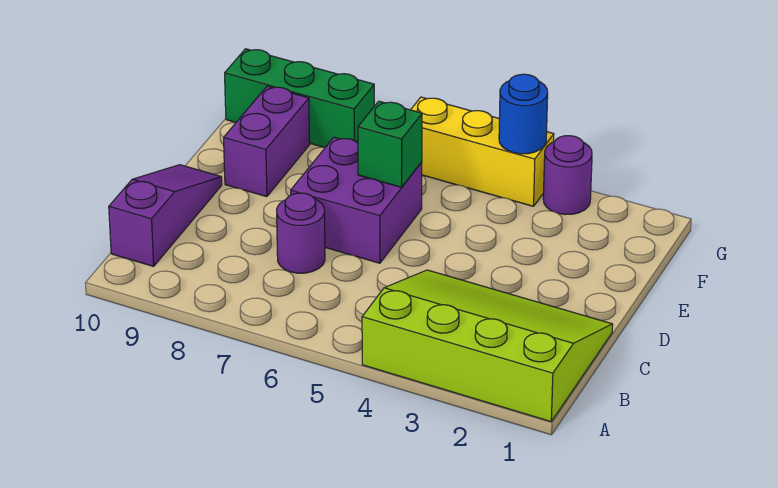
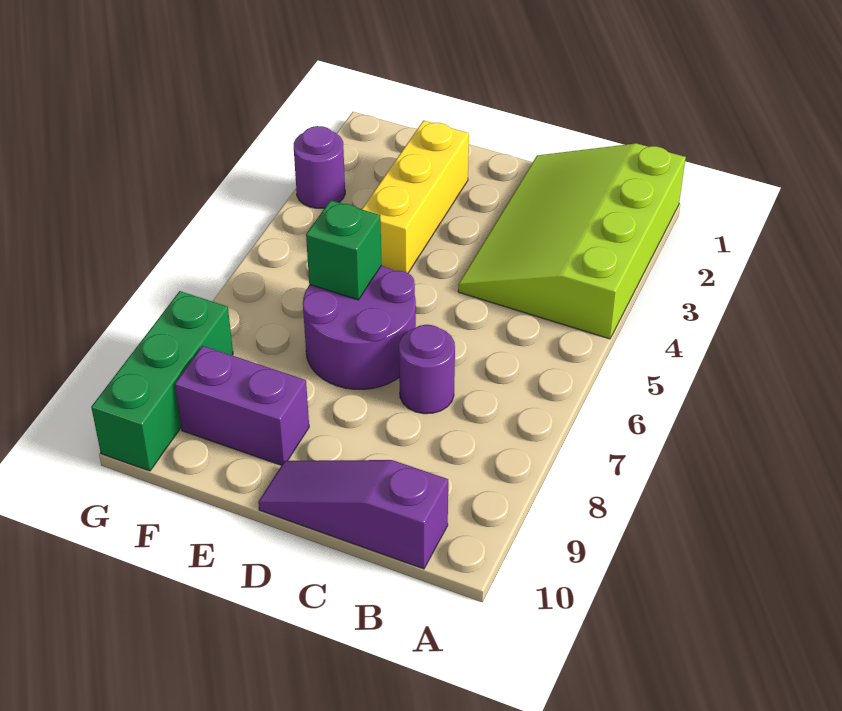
purple 2x2 brick [291,137,422,263] -> purple 2x2 round brick [303,266,416,389]
yellow 1x3 brick [411,97,554,206] -> yellow 1x3 brick moved to [362,120,469,273]
blue 1x1 round brick [499,74,548,154] -> none

